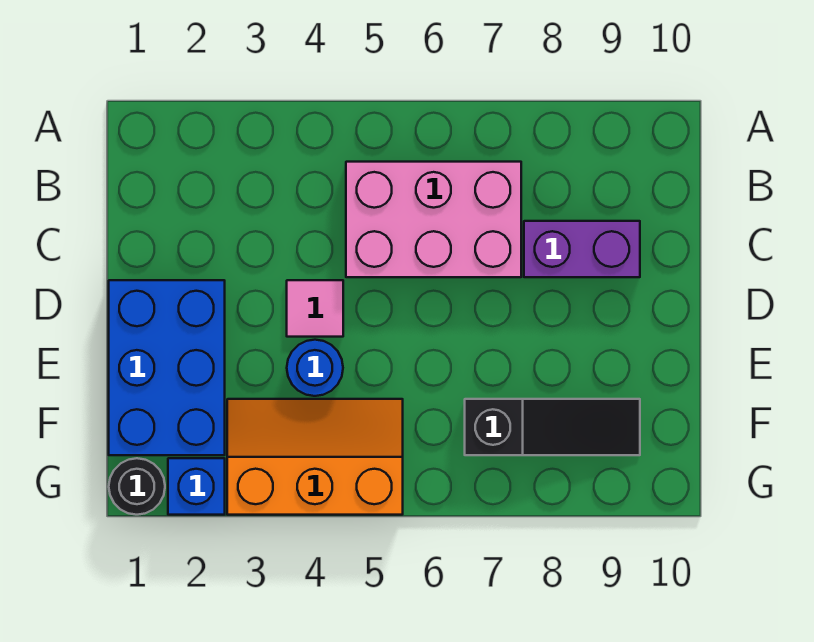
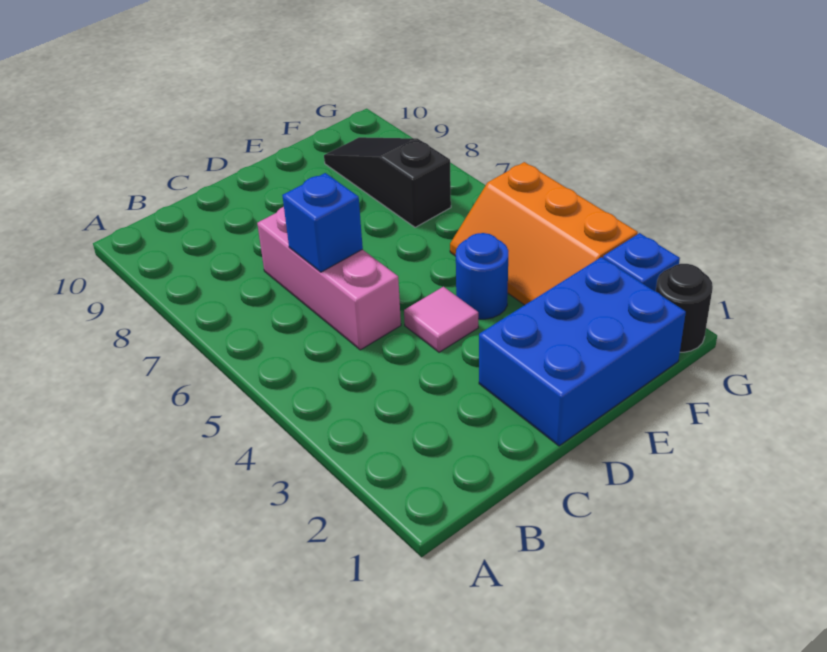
pink 2x3 brick [346,162,521,277] -> pink 1x3 brick [257,207,401,350]
none -> blue 1x1 brick [282,173,363,272]
purple 1x2 brick [524,221,640,277] -> none

